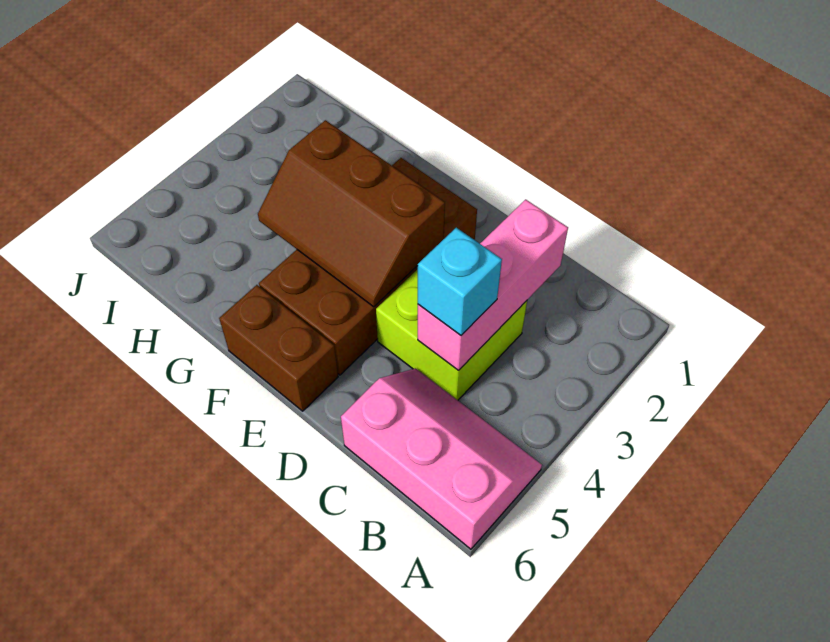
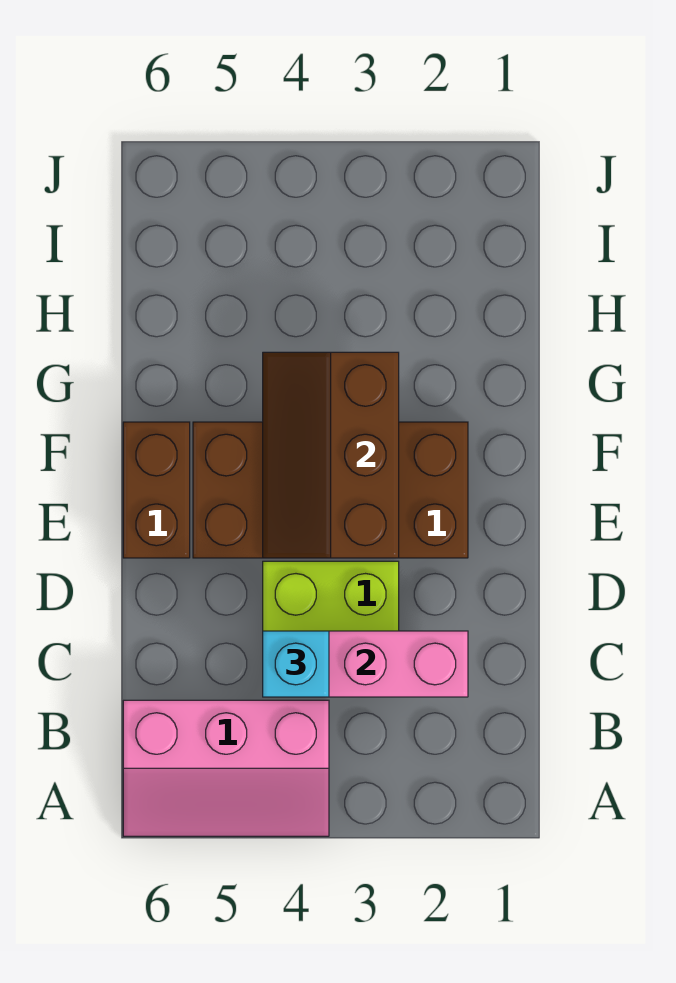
pink 2x3 slope [341,368,542,549] -> pink 2x3 slope turned to [123,700,329,836]

